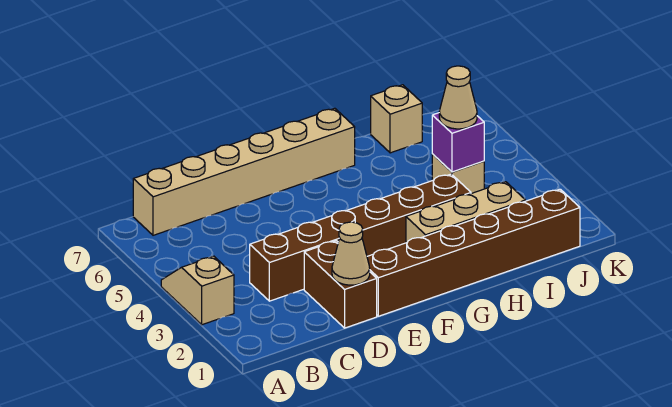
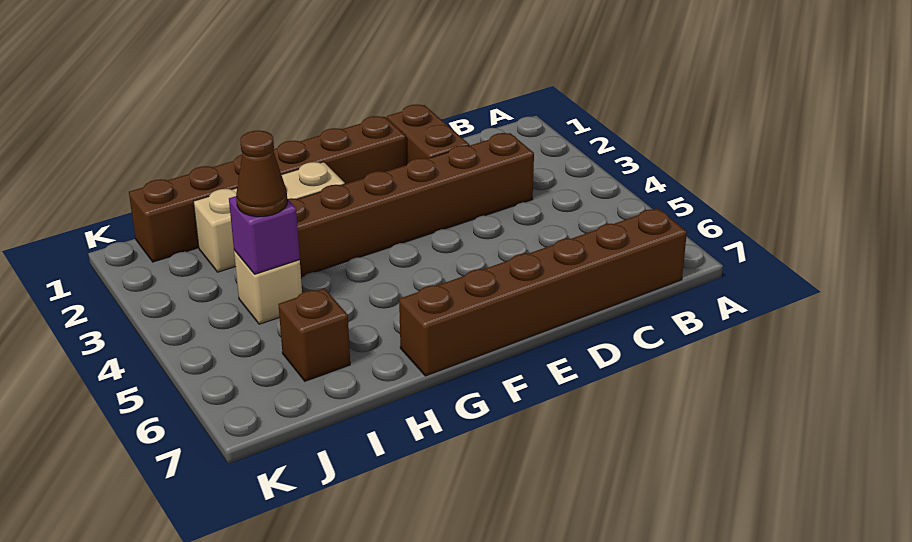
tan 1x2 slope [161,256,234,325] -> none
tan 1x6 brick [133,108,355,235] -> brown 1x6 brick [399,209,687,376]
tan 1x1 cone [332,222,370,285] -> none
tan 1x1 cone [439,66,477,129] -> brown 1x1 cone [236,131,287,217]
none -> brown 1x1 brick [278,288,350,381]
tan 1x1 brick [371,85,422,153] -> none

